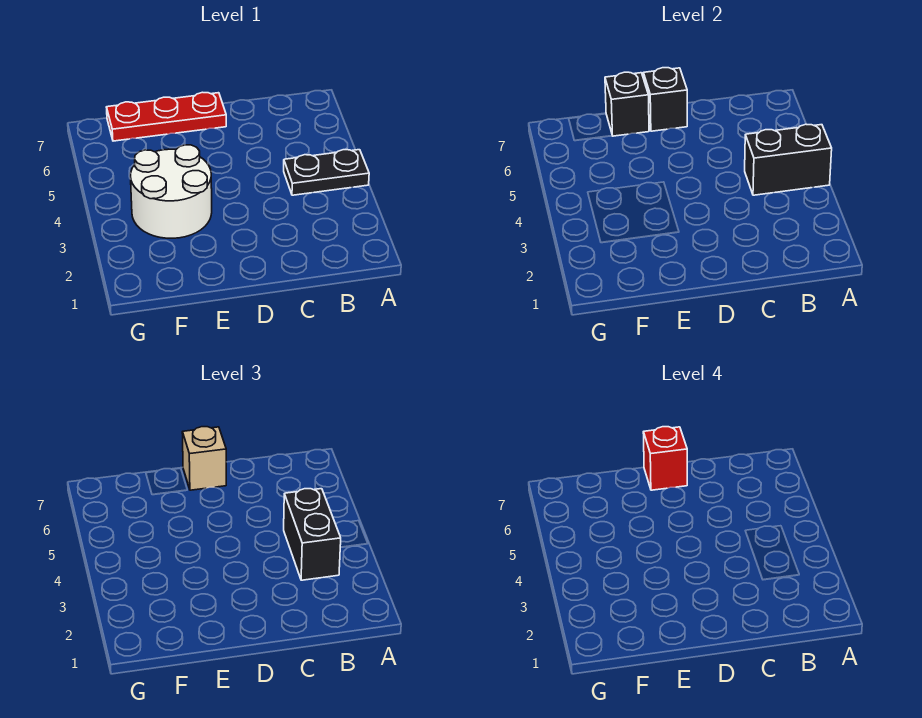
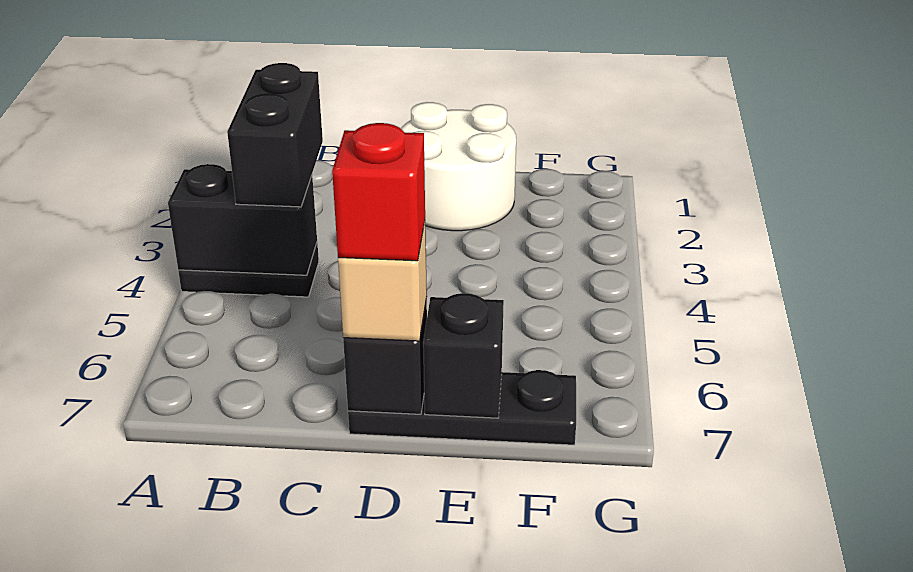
red 1x3 plate [107,92,226,141] -> black 1x3 plate [348,370,576,445]
white 2x2 round brick [131,145,212,238] -> white 2x2 round brick moved to [401,102,516,231]

